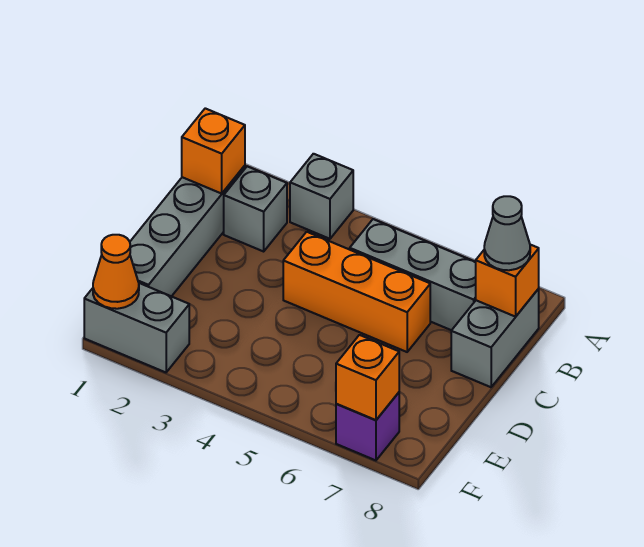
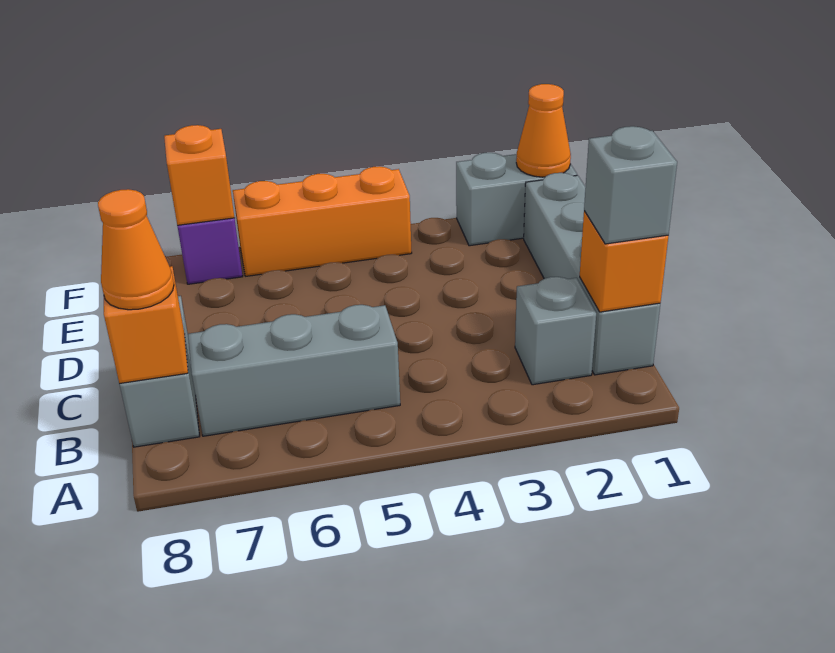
grey 1x1 brick [290,154,353,239] -> grey 1x1 brick moved to [584,126,677,244]
grey 1x1 cone [484,196,530,270] -> orange 1x1 cone [98,189,174,310]
orange 1x3 brick [283,232,430,352] -> orange 1x3 brick moved to [233,166,412,276]

